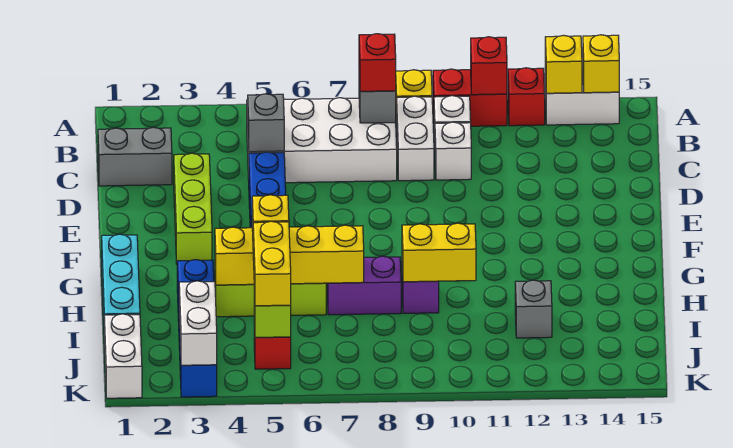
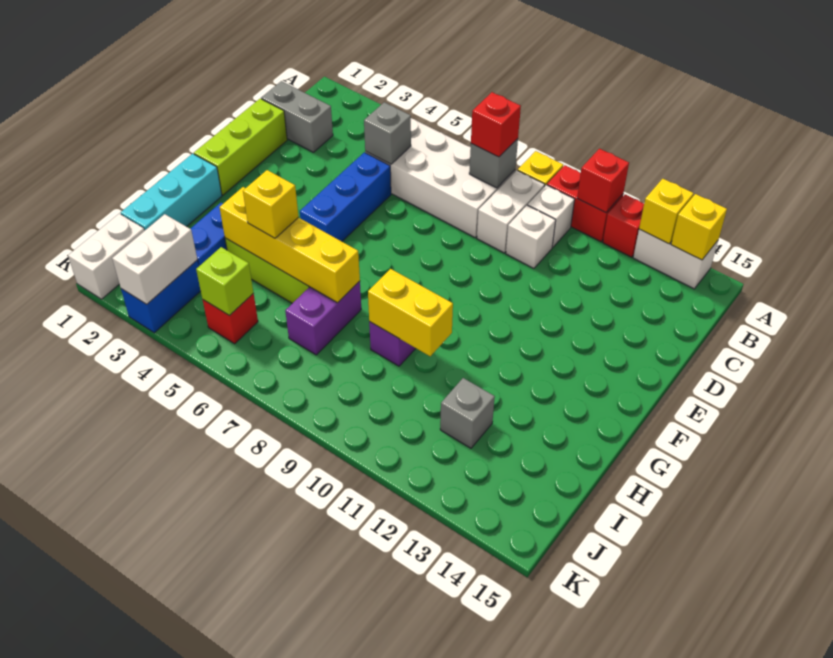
lime 1x3 brick [174,153,212,264] -> lime 1x3 brick moved to [194,99,287,195]
purple 1x2 brick [327,256,401,315] -> purple 1x2 brick turned to [285,281,361,355]
yellow 1x2 brick [253,221,291,306] -> none

